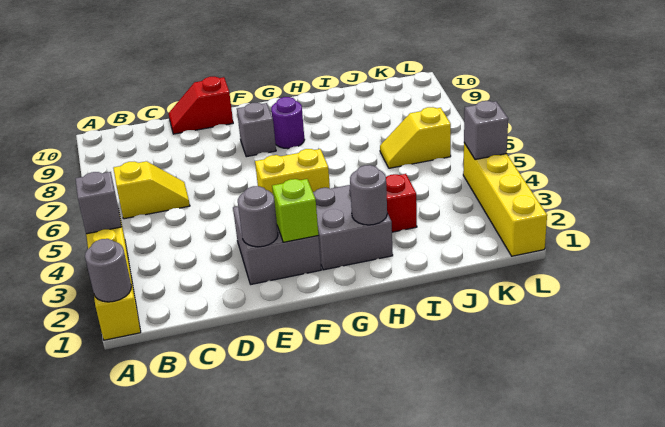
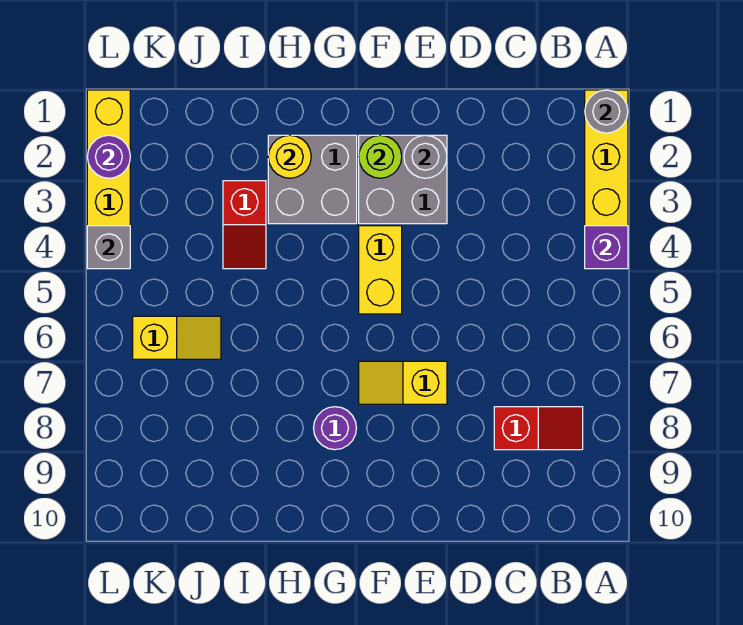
grey 1x1 brick [76,172,121,234] -> purple 1x1 brick [585,226,628,269]
yellow 1x2 slope [113,161,190,219] -> yellow 1x2 slope moved to [359,361,447,404]
red 1x2 slope [169,77,233,134] -> red 1x2 slope moved to [494,407,583,450]
lime 1x1 brick [272,179,318,242] -> lime 1x1 round brick [359,135,402,178]
yellow 1x2 brick [255,149,330,194] -> yellow 1x2 brick turned to [359,226,402,314]
grey 1x1 brick [237,103,276,157] -> none
grey 1x1 round brick [350,165,387,225] -> yellow 1x1 round brick [268,135,311,178]
none -> purple 1x1 round brick [87,135,130,178]

